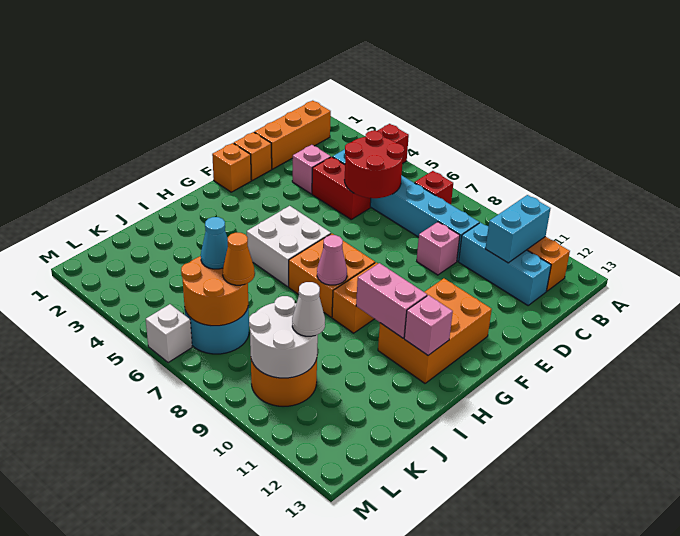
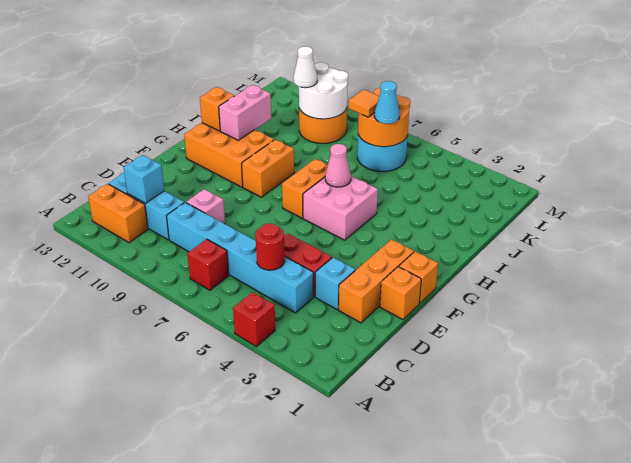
orange 1x3 brick [254,101,331,169] -> orange 1x3 brick moved to [339,239,414,323]
cyan 1x2 brick [485,195,551,263] -> cyan 1x1 brick [124,155,164,203]
red 2x2 round brick [345,131,404,198] -> red 1x1 round brick [255,223,285,270]
pink 1x1 brick [292,145,331,194] -> cyan 1x1 brick [315,258,355,310]
orange 2x3 brick [378,278,492,383] -> orange 2x3 brick turned to [184,123,274,187]
white 2x2 brick [247,206,331,287] -> pink 2x2 brick [303,176,378,240]
orange 2x2 brick [289,233,375,317] -> orange 1x2 brick [282,159,328,218]
pink 1x1 cone [317,235,347,285] -> pink 1x1 cone moved to [325,144,351,187]
pink 1x2 brick [356,263,427,338] -> pink 1x2 brick turned to [219,85,271,140]
pink 1x1 brick [404,295,453,355] -> orange 1x1 brick [200,87,234,131]
orange 1x1 cone [223,233,255,285] -> orange 1x1 tile [349,90,379,117]
white 1x1 brick [146,304,192,363] -> none

